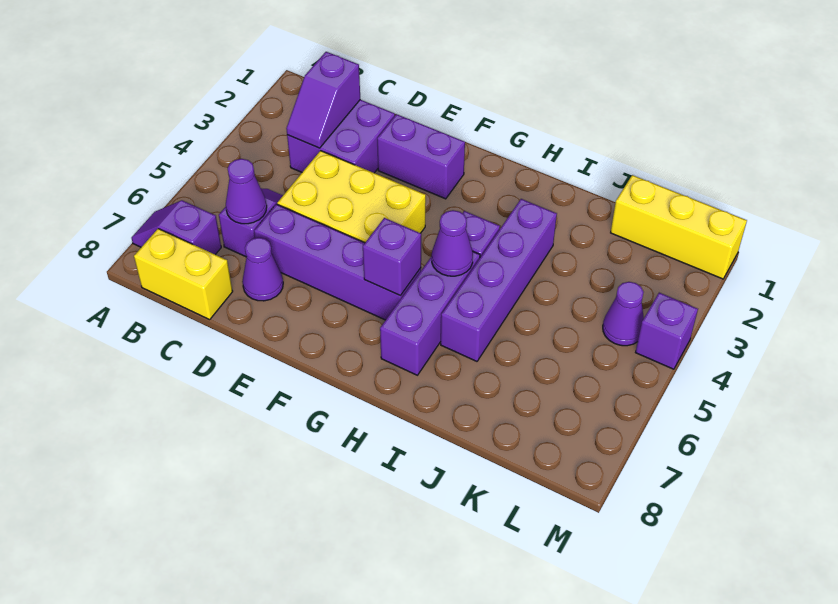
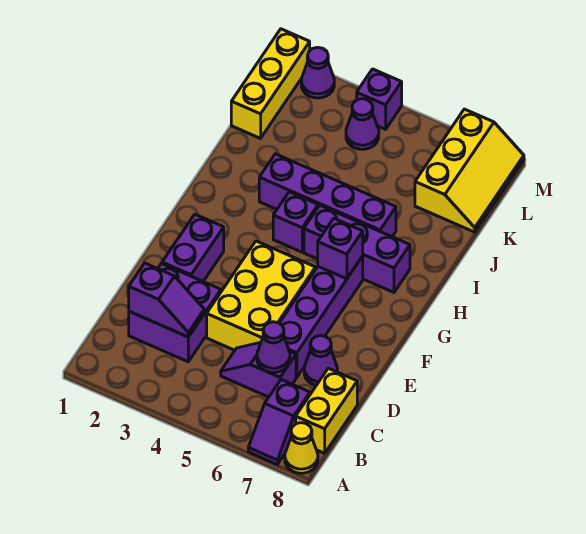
none -> yellow 1x1 cone [285,423,318,473]
purple 1x1 cone [432,210,473,276] -> purple 1x1 cone moved to [301,47,334,98]
none -> yellow 2x3 slope [415,109,524,232]

